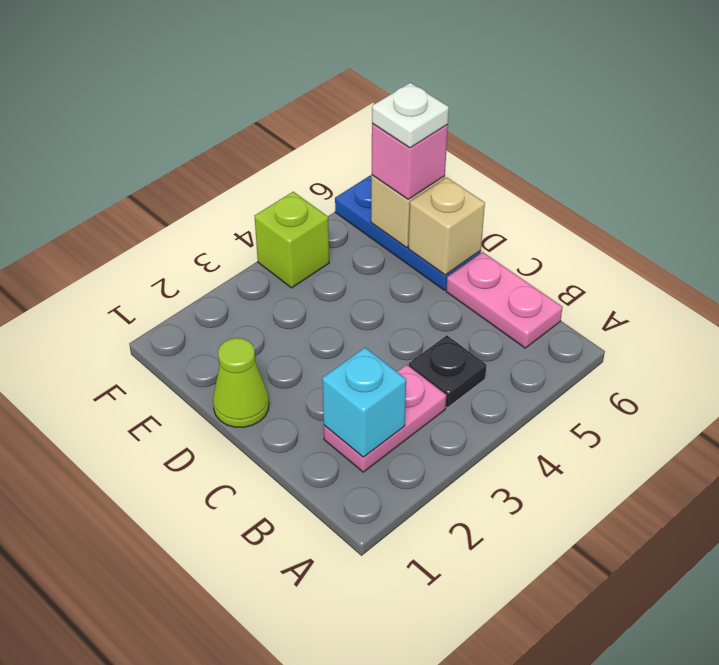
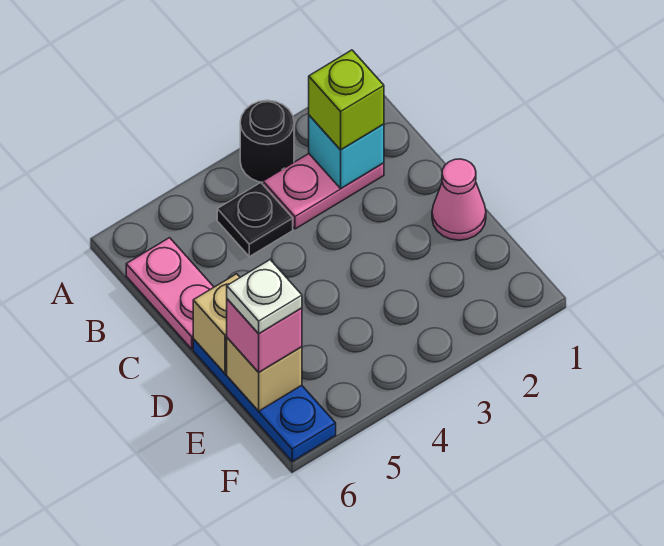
none -> black 1x1 round brick [240,100,294,182]
lime 1x1 cone [213,338,269,427] -> pink 1x1 cone [432,159,486,240]
lime 1x1 brick [255,192,329,288] -> lime 1x1 brick moved to [309,50,384,150]

